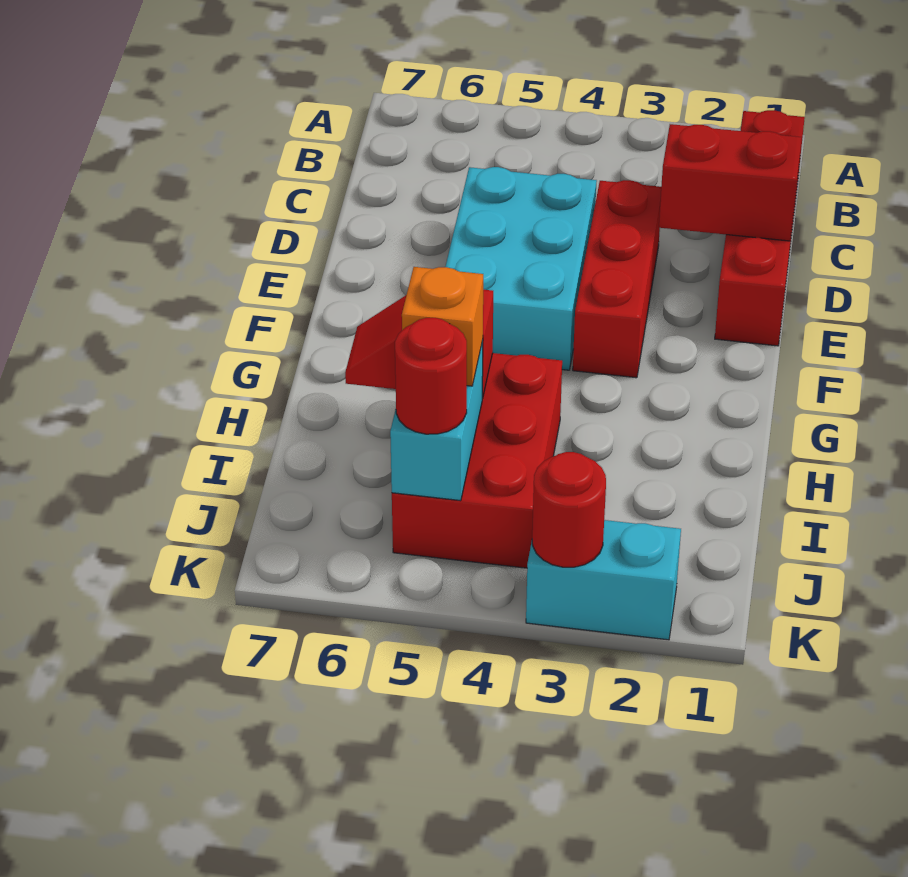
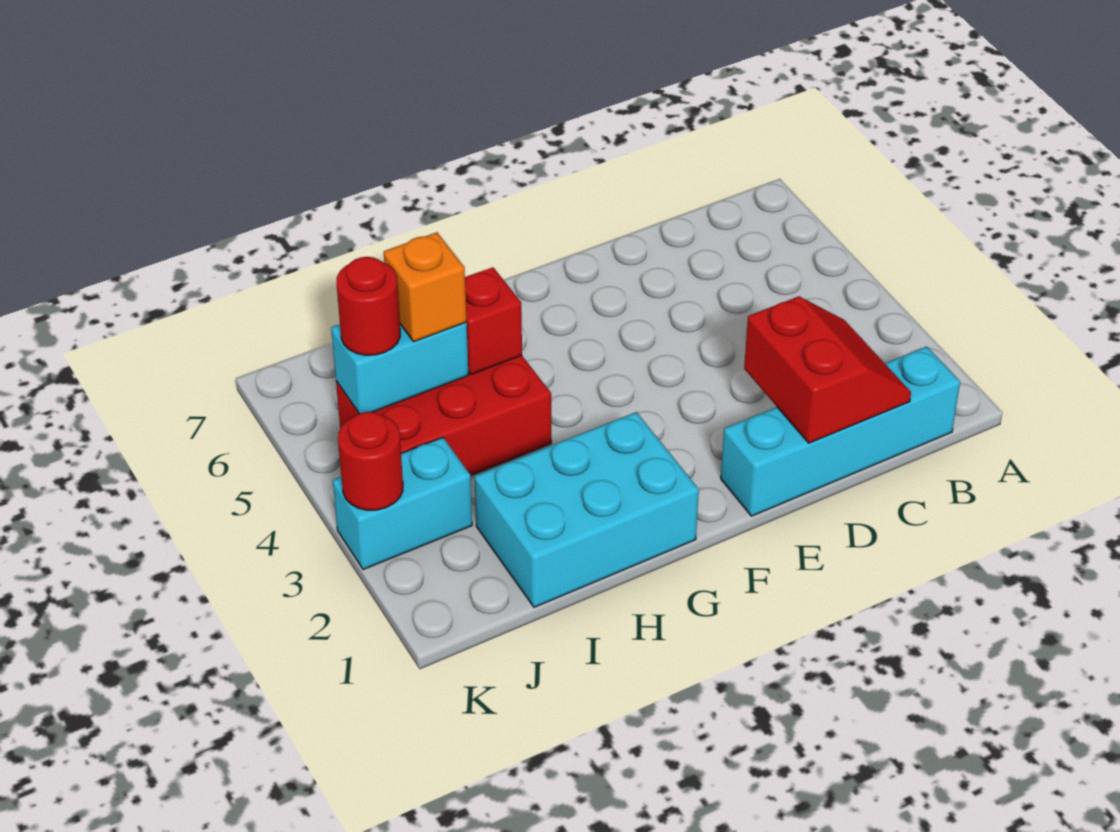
red 1x4 brick [715,110,805,346] -> cyan 1x4 brick [721,347,960,516]
red 1x3 brick [573,180,661,378] -> none
cyan 2x3 brick [445,167,597,370] -> cyan 2x3 brick moved to [475,412,699,607]
cyan 1x2 brick [526,520,681,640] -> cyan 1x2 brick turned to [333,437,472,570]

